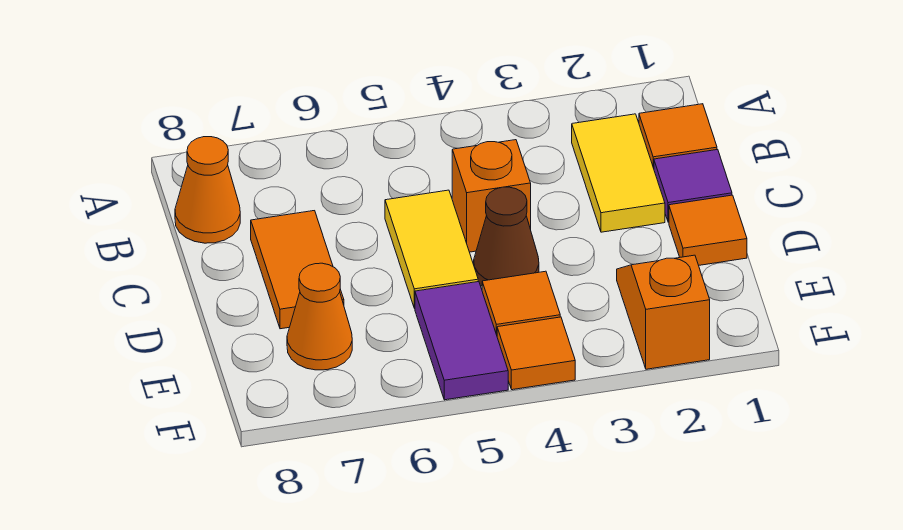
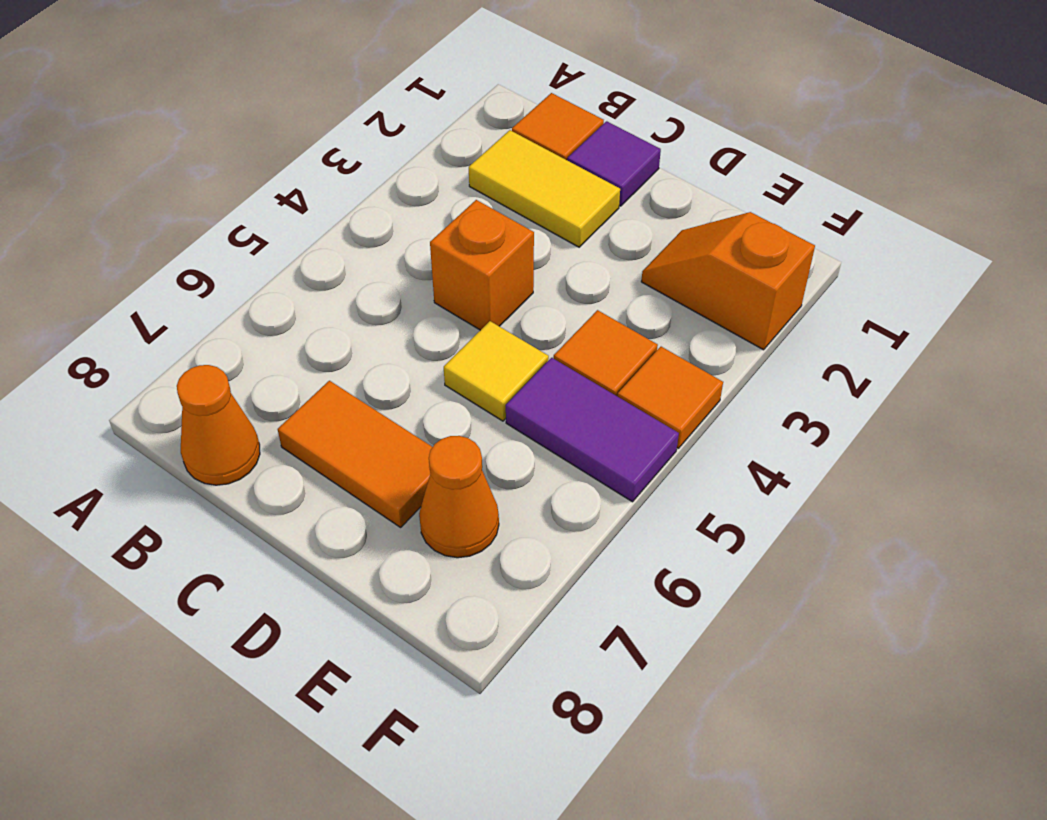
yellow 1x2 tile [385,190,478,308] -> yellow 1x1 tile [444,321,549,421]
orange 1x1 tile [669,195,747,265] -> none
brown 1x1 cone [474,187,539,286] -> none

